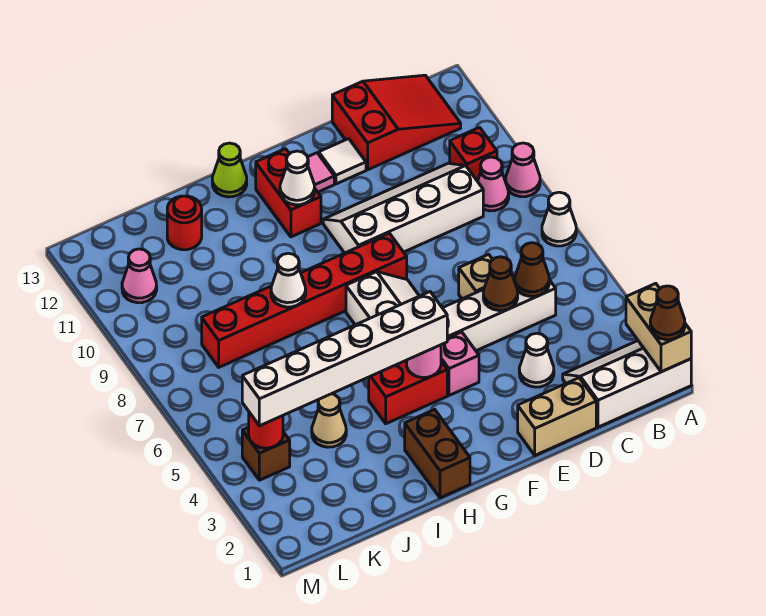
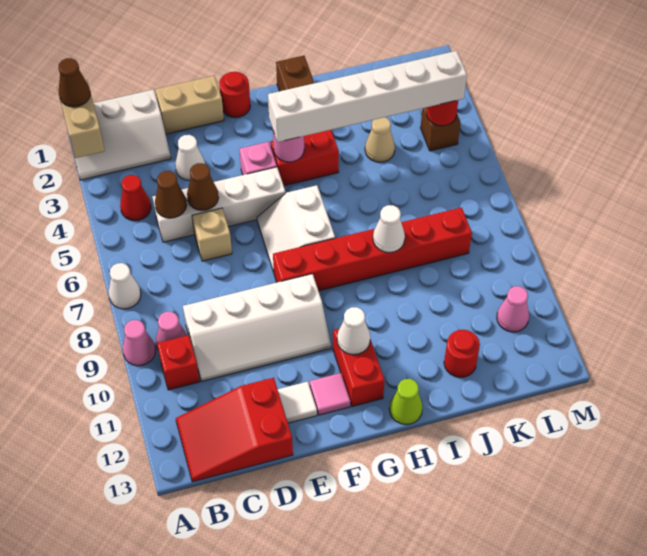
none -> red 1x1 cone [120,175,151,221]
none -> red 1x1 round brick [219,72,250,118]

